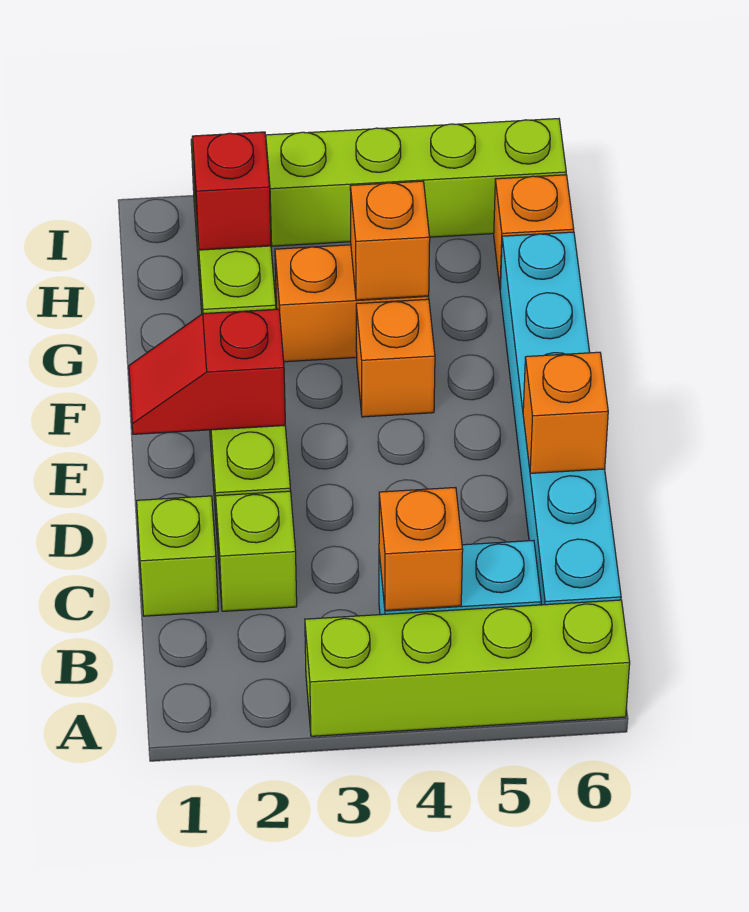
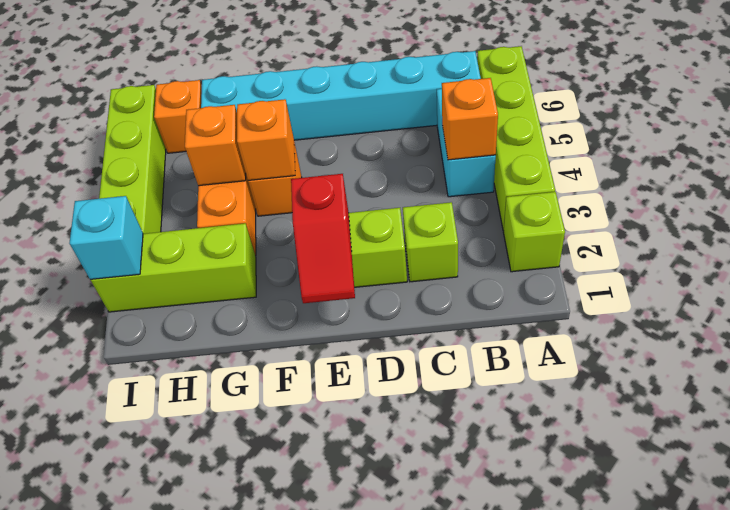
lime 1x1 brick [137,496,218,616] -> lime 1x1 brick moved to [503,192,565,272]
orange 1x1 brick [523,352,608,473] -> orange 1x1 brick moved to [237,99,295,180]
red 1x1 brick [192,132,271,250] -> none
none -> cyan 1x1 brick [70,196,143,280]

